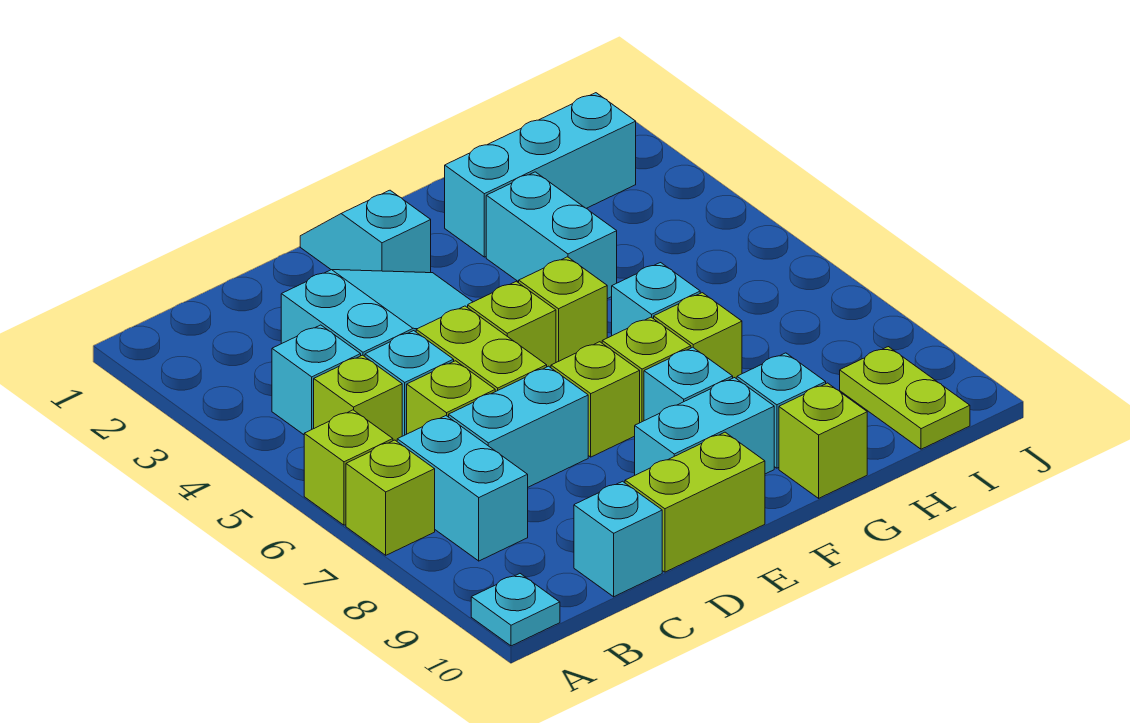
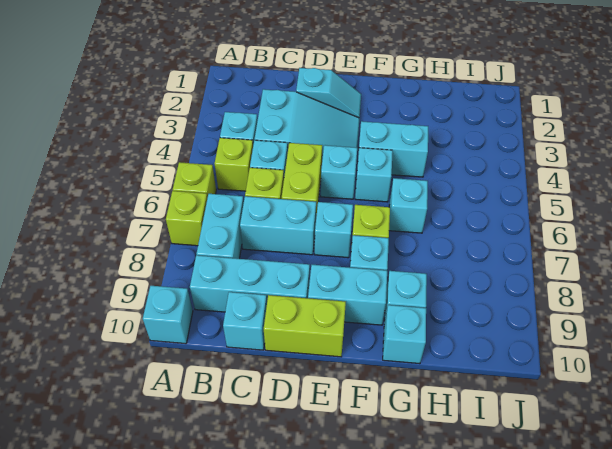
cyan 1x1 plate [471,574,560,646] -> cyan 1x1 brick [143,286,193,344]
cyan 1x2 slope [300,190,431,273] -> cyan 1x2 slope turned to [296,68,361,118]
lime 1x1 brick [468,281,556,368] -> cyan 1x1 brick [321,145,357,199]
lime 1x1 brick [551,342,640,457] -> cyan 1x1 brick [315,202,353,258]
lime 1x1 brick [519,257,607,362] -> cyan 1x1 brick [355,148,393,202]
cyan 1x3 brick [445,93,636,257] -> cyan 1x3 brick moved to [190,255,310,312]
cyan 1x2 brick [486,172,617,299] -> cyan 1x2 brick turned to [358,121,428,177]
lime 1x1 brick [654,293,742,379] -> none
lime 1x1 brick [779,383,867,498] -> cyan 1x1 brick [383,305,426,364]
lime 1x2 plate [840,347,970,449] -> none

